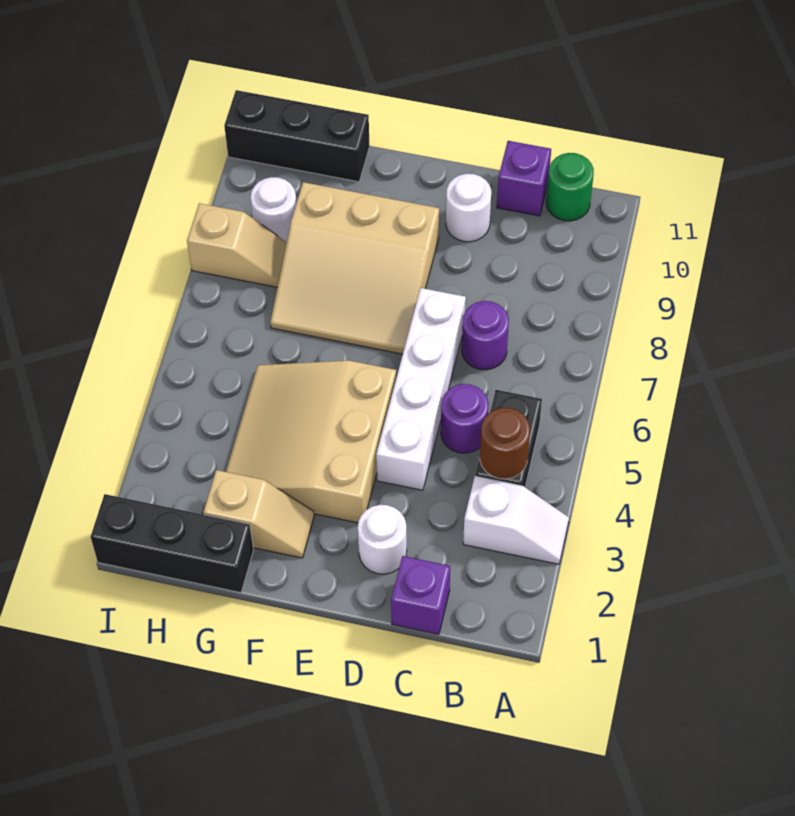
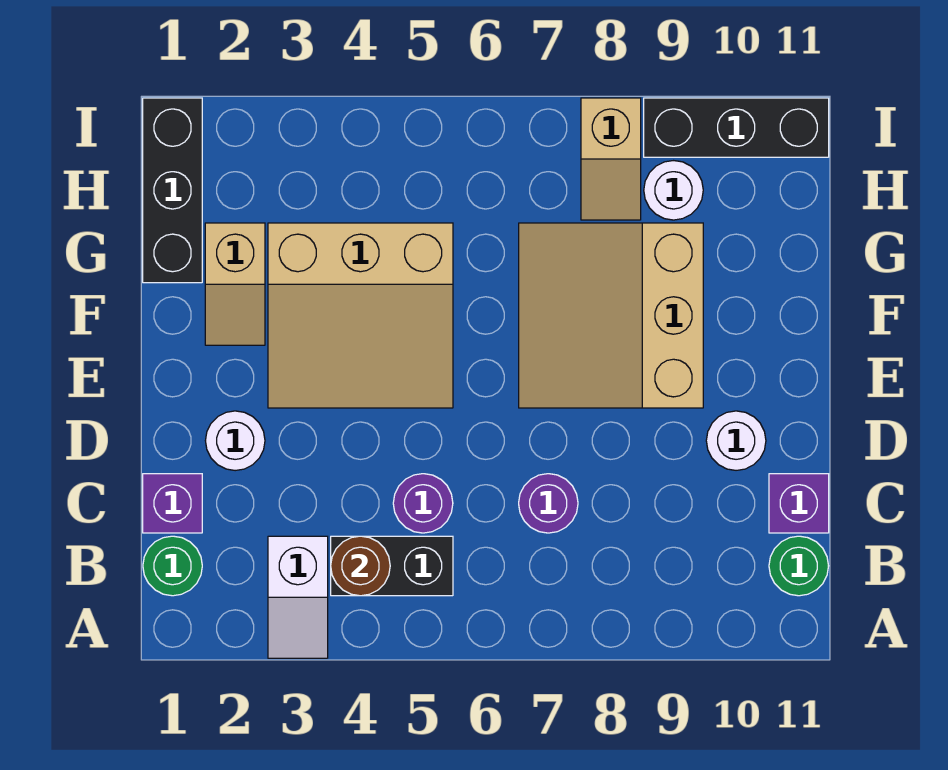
none -> green 1x1 round brick [143,536,202,596]
white 1x4 brick [376,288,466,490] -> none
tan 3x3 slope [226,361,396,523] -> tan 3x3 slope turned to [268,223,453,408]
black 1x3 brick [224,90,370,182] -> black 1x3 brick turned to [644,98,829,157]

